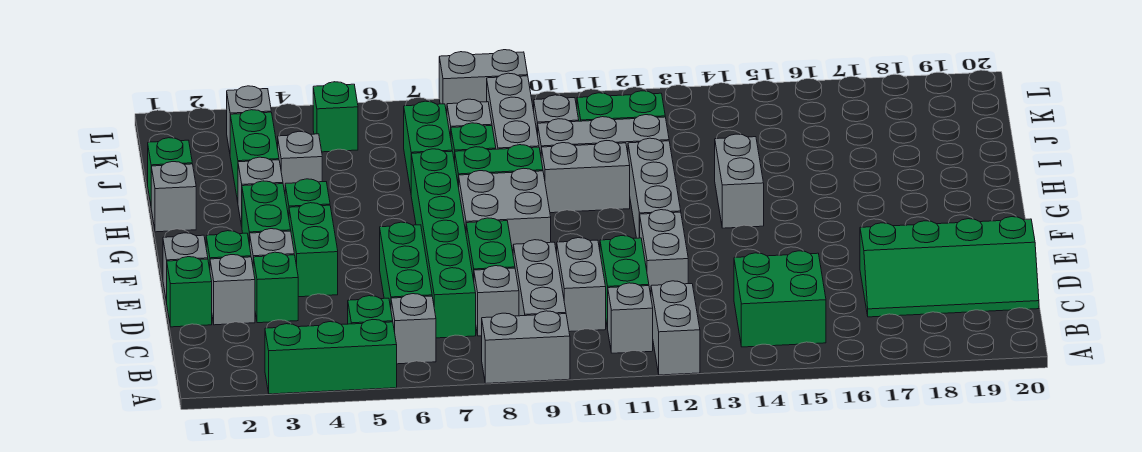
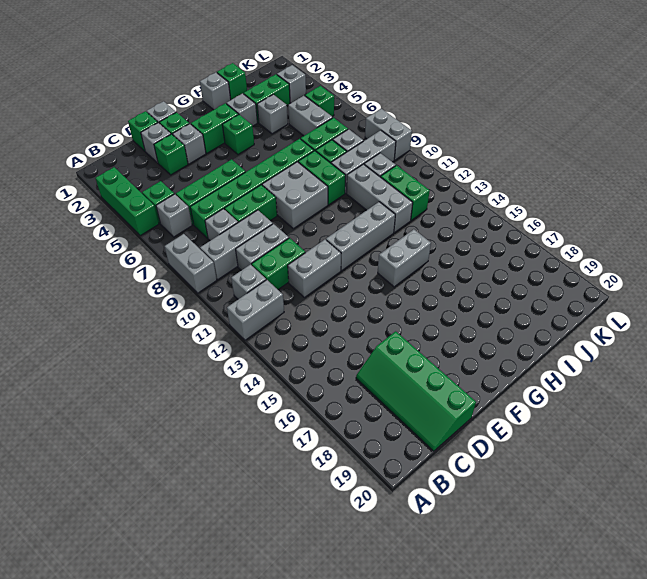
green 2x2 brick [734,251,826,347] -> none
green 1x2 brick [289,203,338,297] -> none
grey 1x2 brick [541,141,630,213] -> grey 1x2 brick moved to [288,96,333,136]

